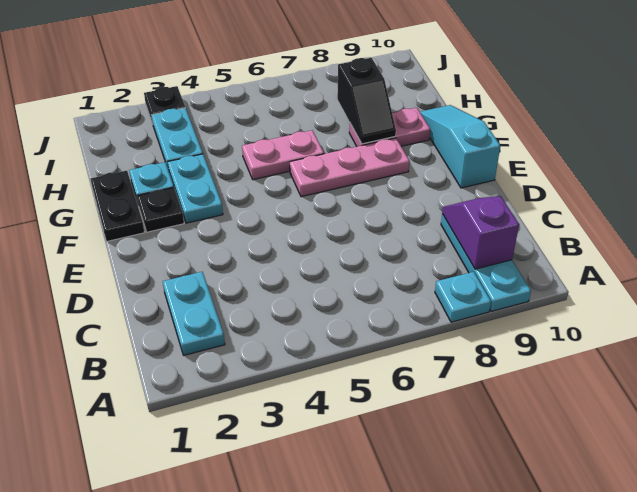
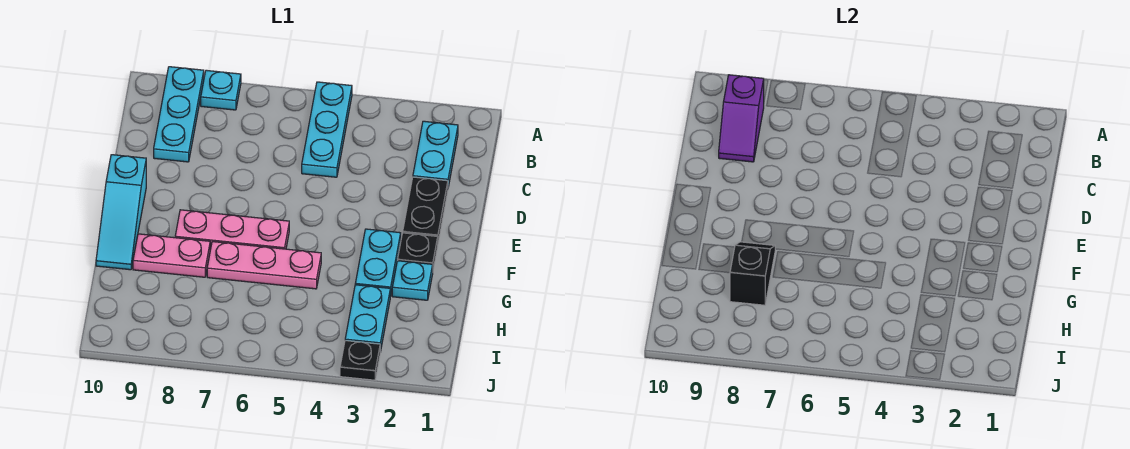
none -> cyan 1x3 plate [302,82,352,177]
black 1x2 plate [91,171,145,241] -> black 1x2 plate moved to [403,177,448,242]
pink 1x2 plate [242,130,324,180] -> pink 1x3 plate [207,242,321,289]

